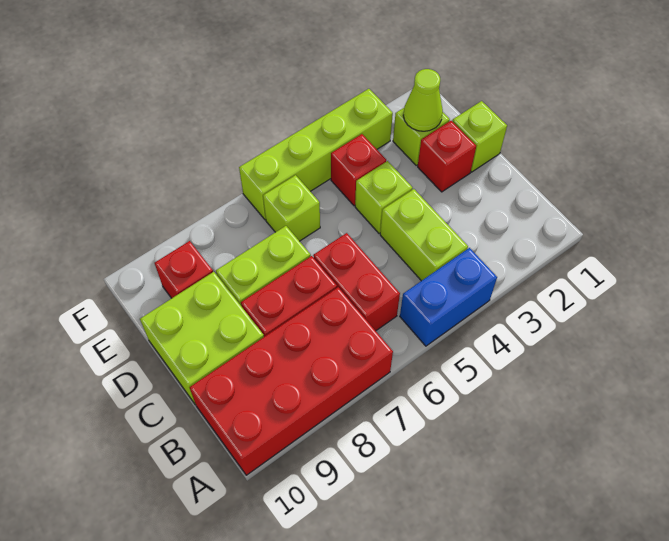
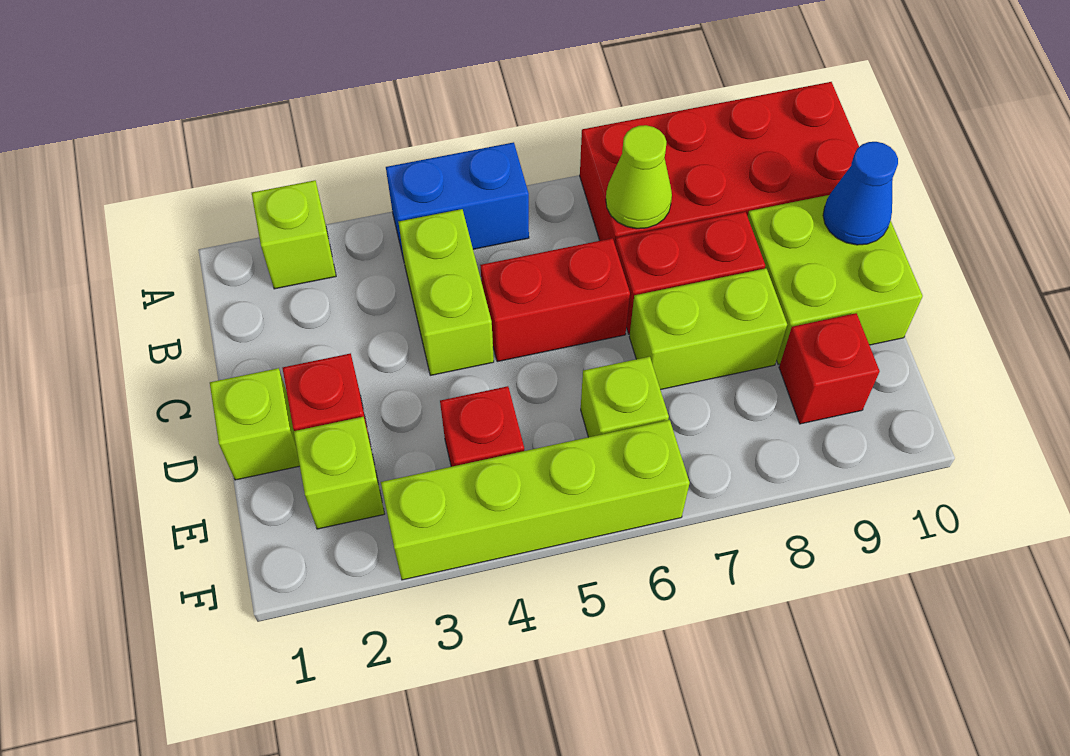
red 1x2 brick [313,233,400,331] -> red 1x2 brick turned to [480,238,630,362]
none -> blue 1x1 cone [823,142,898,245]
lime 1x1 brick [355,161,413,233] -> lime 1x1 brick moved to [252,180,336,289]
lime 1x1 cone [403,69,443,131] -> lime 1x1 cone moved to [606,125,672,229]

